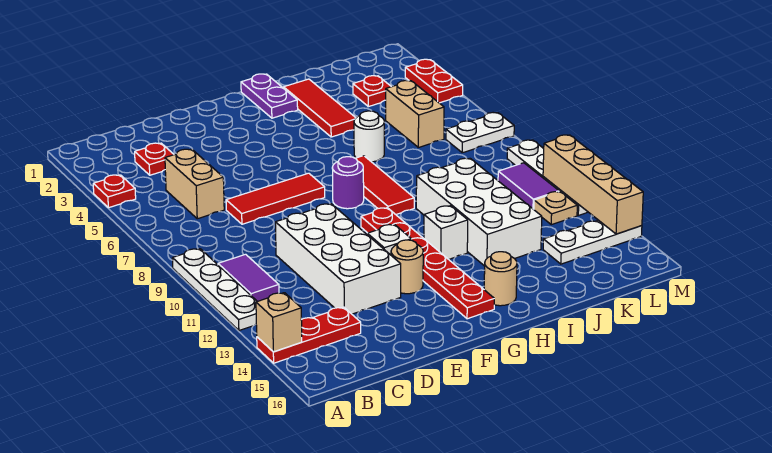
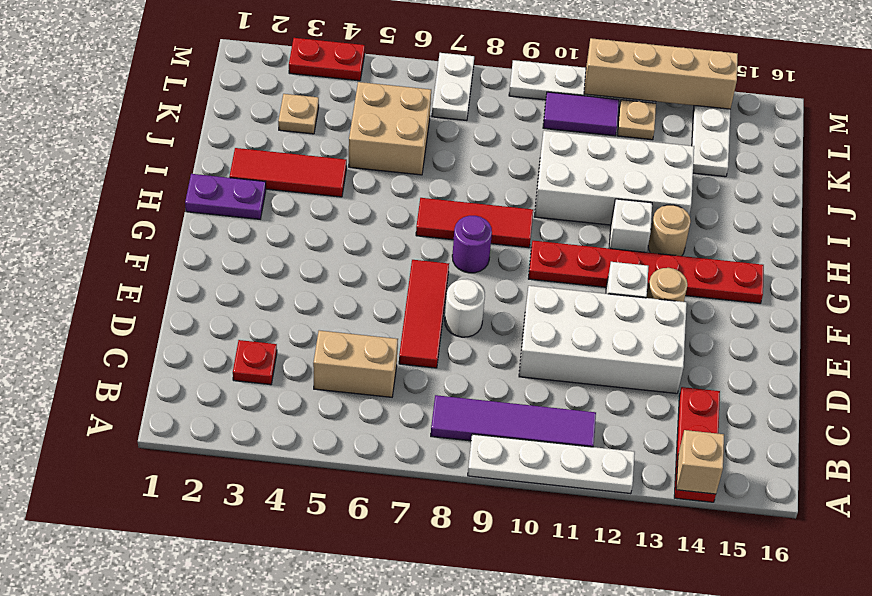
red 1x1 plate [93,175,136,208] -> none
purple 1x2 tile [218,254,279,302] -> purple 1x4 tile [431,395,596,447]
tan 1x1 round brick [484,252,517,306] -> tan 1x1 round brick moved to [648,205,691,256]
white 1x1 round brick [354,111,384,162] -> white 1x1 round brick moved to [445,279,485,337]
red 1x1 plate [353,76,391,107] -> tan 1x1 plate [278,94,319,134]
tan 1x2 brick [386,81,444,147] -> tan 2x2 brick [349,82,431,175]

